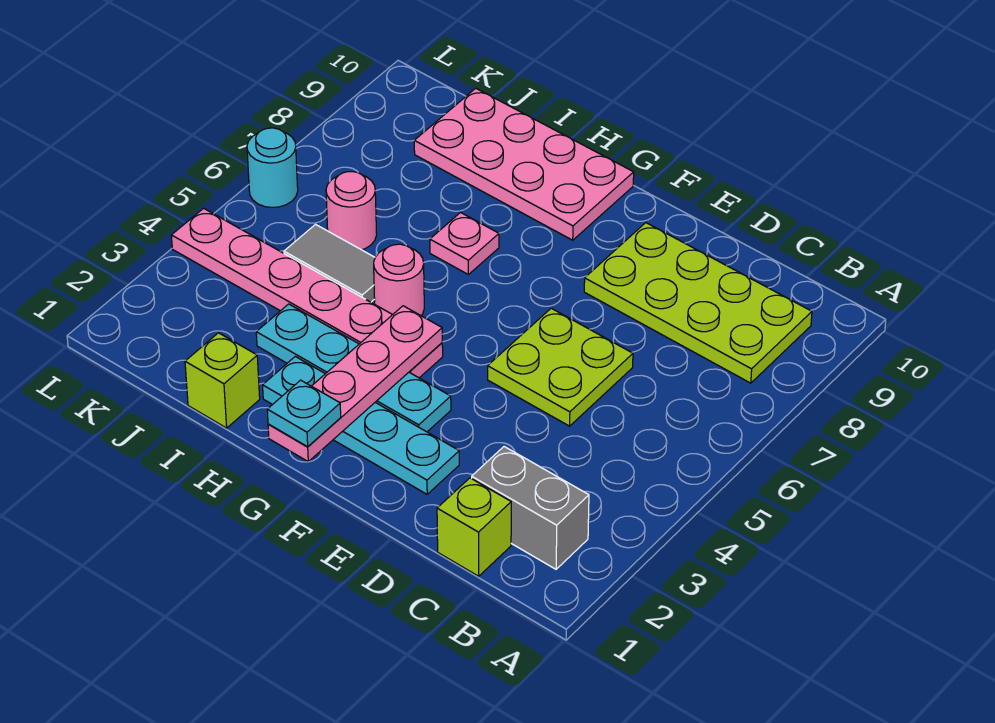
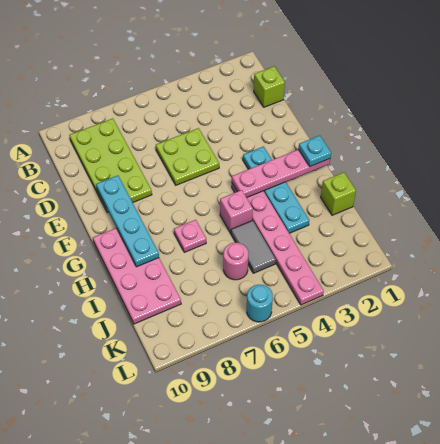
grey 1x2 brick [472,447,589,569] -> none
cyan 1x4 plate [263,357,459,494] -> cyan 1x4 plate moved to [96,175,159,267]
pink 1x1 round brick [374,244,424,315] -> pink 1x1 brick [220,190,253,233]

